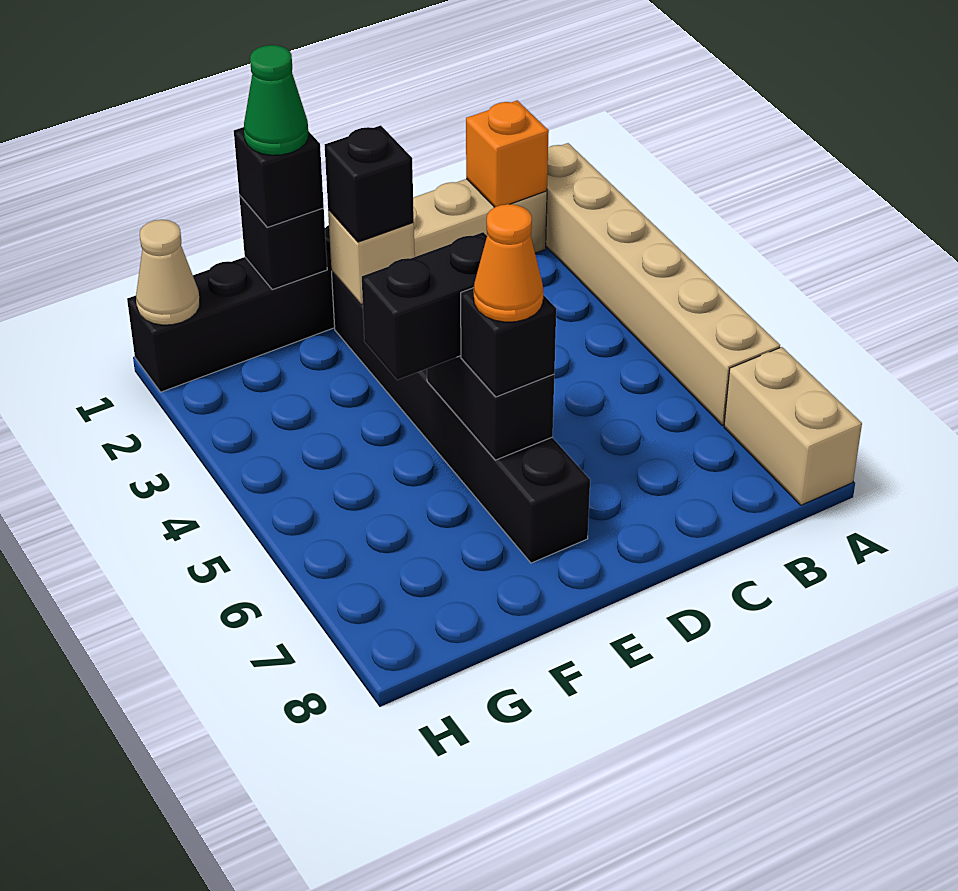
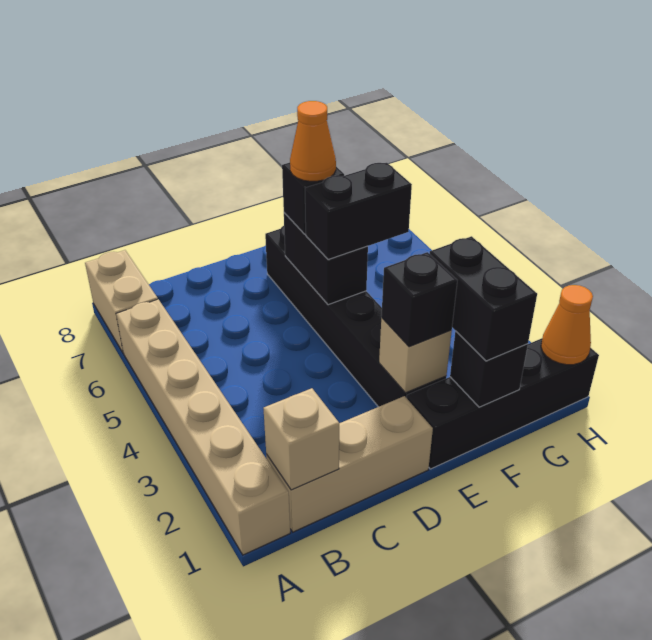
orange 1x1 brick [466,100,549,207] -> tan 1x1 brick [263,388,339,490]
black 1x1 brick [234,127,324,227] -> black 1x2 brick [430,236,537,361]
green 1x1 cone [244,45,308,155] -> none
tan 1x1 cone [136,220,200,325] -> orange 1x1 cone [541,285,593,365]

